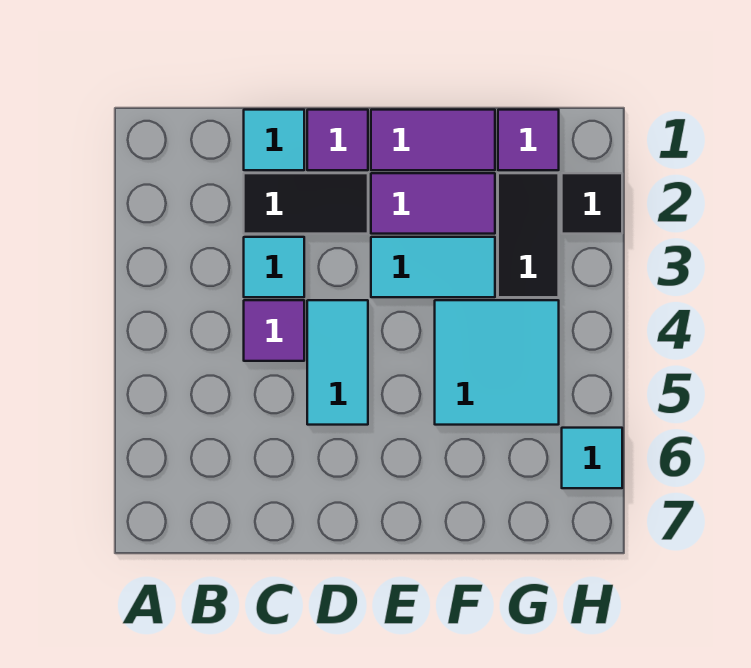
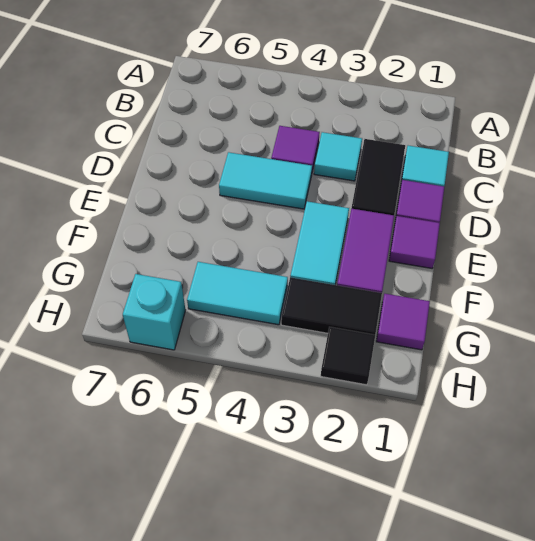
purple 1x2 tile [371,110,495,170] -> purple 1x1 tile [389,216,440,268]
cyan 2x2 tile [435,300,559,425] -> cyan 1x2 tile [187,262,288,325]
cyan 1x1 tile [562,428,622,488] -> cyan 1x1 brick [123,274,186,350]

